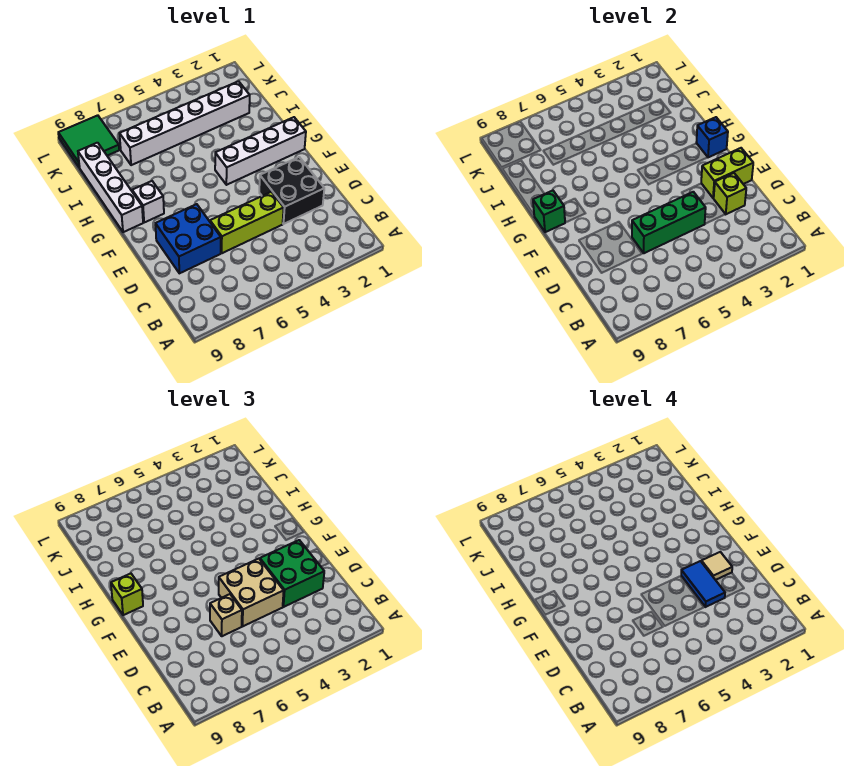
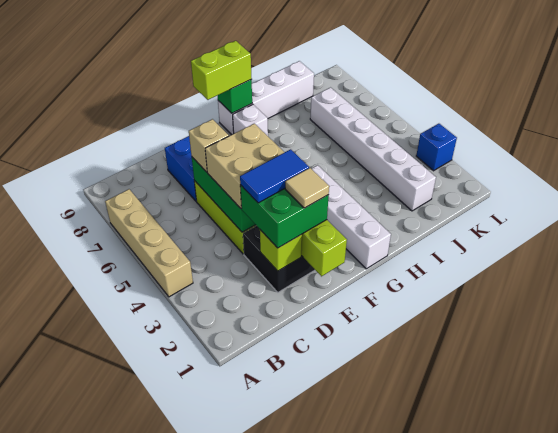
none -> tan 1x4 brick [105,189,193,297]
blue 1x1 brick [696,117,728,157] -> blue 1x1 brick moved to [416,124,457,171]
lime 1x1 brick [111,573,143,615] -> lime 1x2 brick [191,41,252,100]
green 2x2 tile [58,115,119,168] -> none

